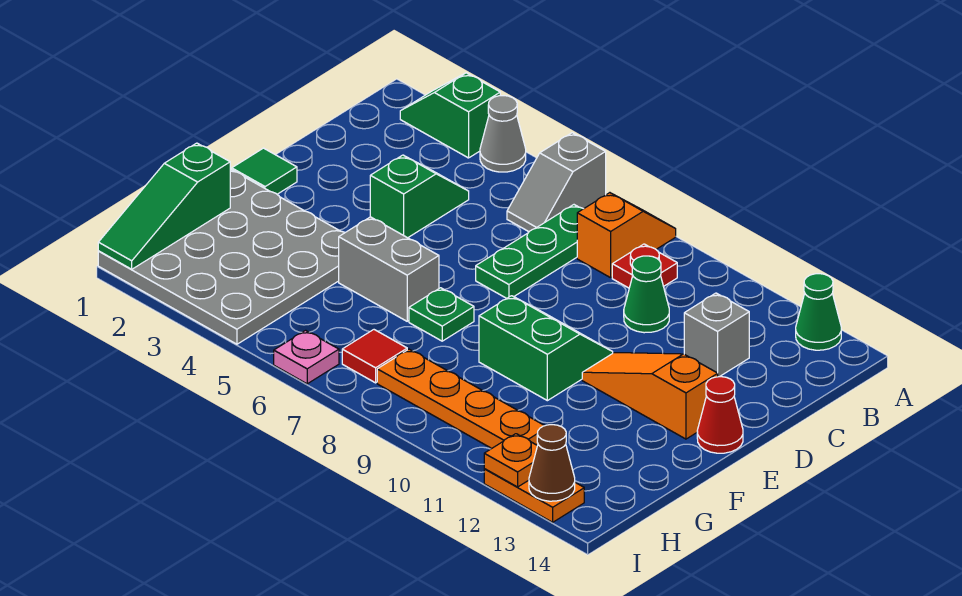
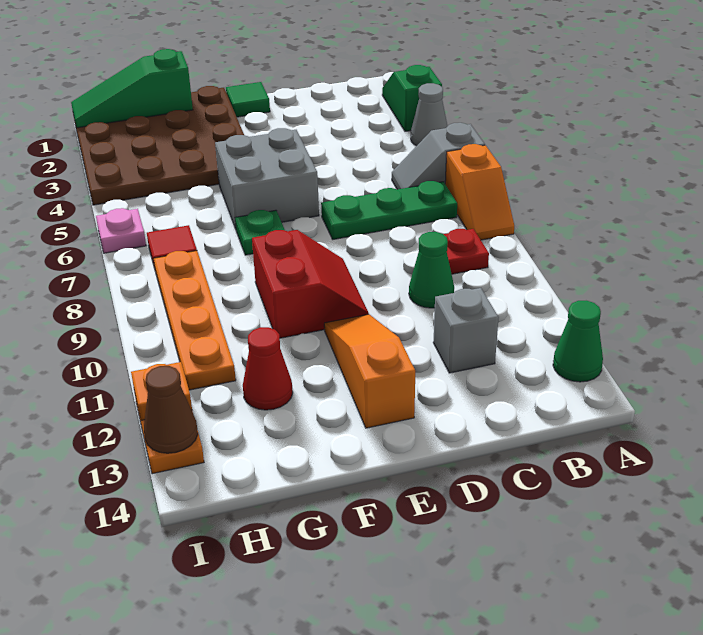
orange 1x2 slope [577,193,676,278] -> orange 1x2 slope turned to [445,144,514,240]
green 1x2 slope [370,155,469,238] -> none
green 2x2 slope [479,296,613,401] -> red 2x2 slope [252,230,369,338]
red 1x1 cone [697,377,743,453] -> red 1x1 cone moved to [243,327,293,410]
grey 4x4 plate [98,169,345,344] -> brown 4x4 plate [74,86,244,205]
grey 1x2 brick [339,217,439,321] -> grey 2x2 brick [215,128,319,229]

